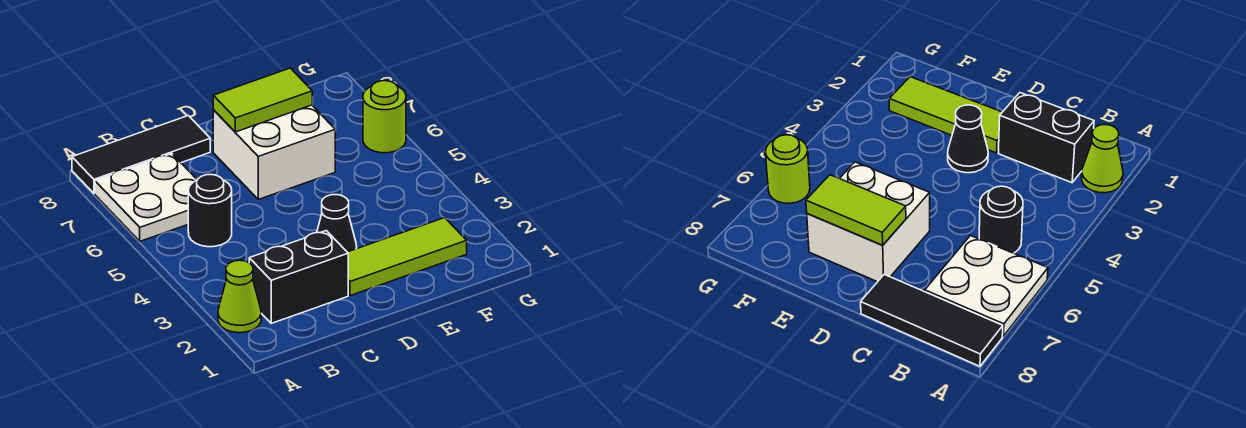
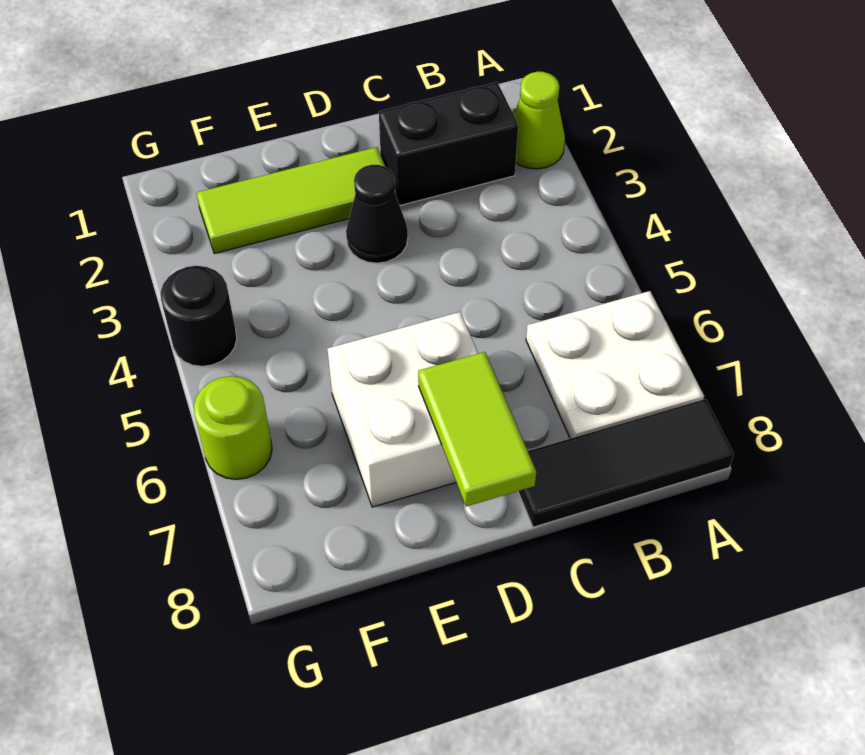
black 1x1 round brick [188,174,232,247] -> black 1x1 round brick moved to [161,266,237,366]
lime 1x2 tile [213,68,312,132] -> lime 1x2 tile turned to [418,352,536,506]

